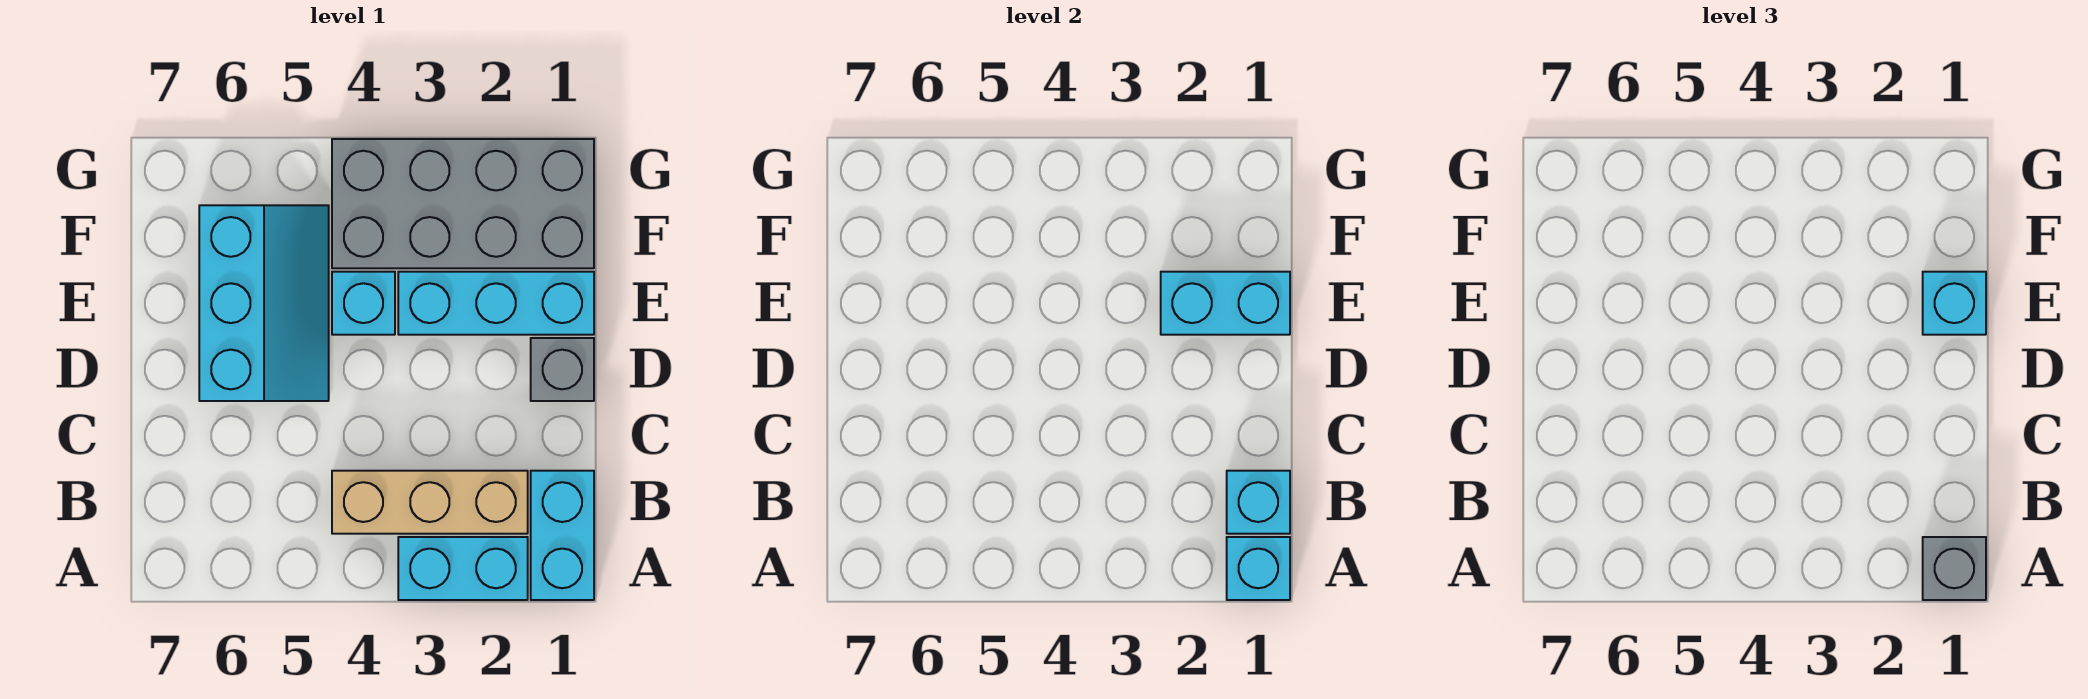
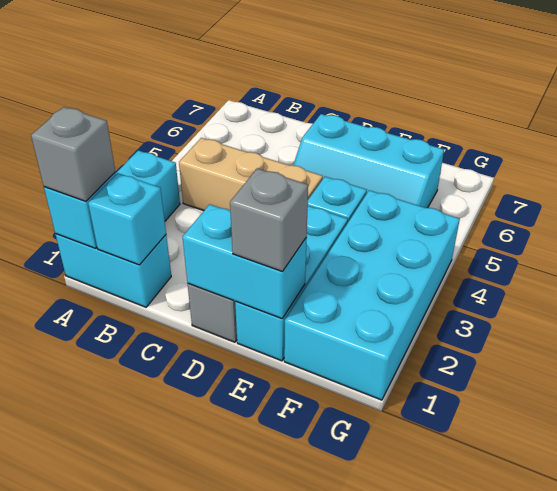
tan 1x3 brick [332,471,528,534] -> tan 1x3 brick turned to [179,138,323,211]
cyan 1x2 brick [1161,272,1290,335] -> cyan 1x2 brick turned to [183,204,307,318]
cyan 1x1 brick [1923,272,1986,335] -> grey 1x1 brick [230,168,308,272]
grey 2x4 brick [332,139,594,268] -> cyan 2x4 brick [284,190,460,400]

